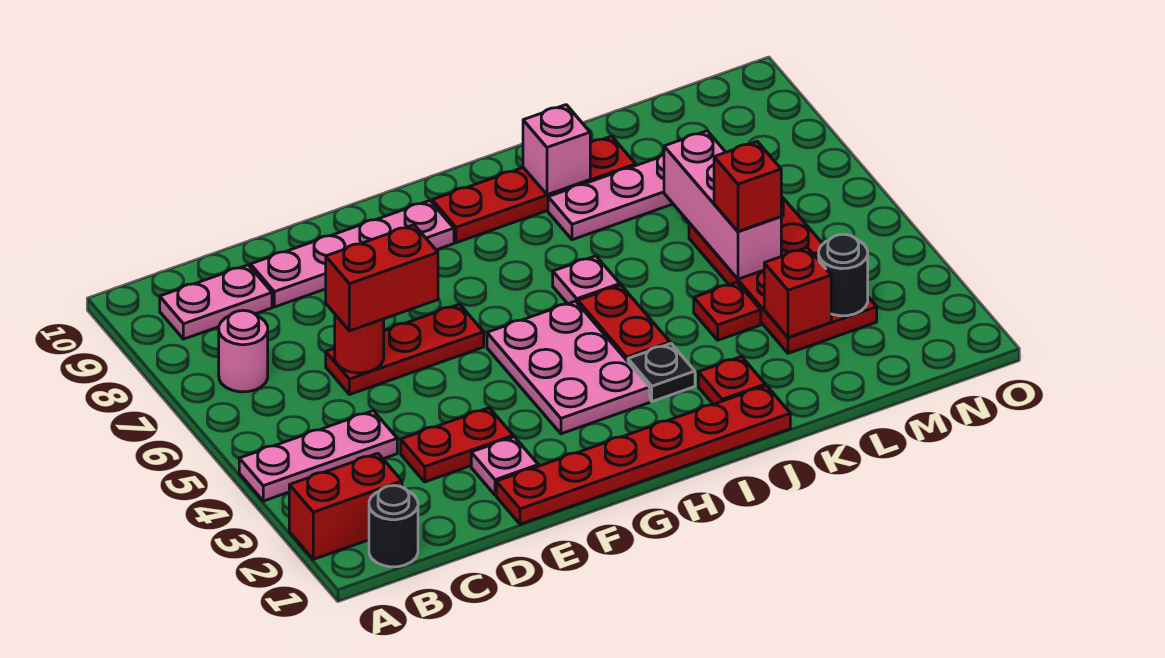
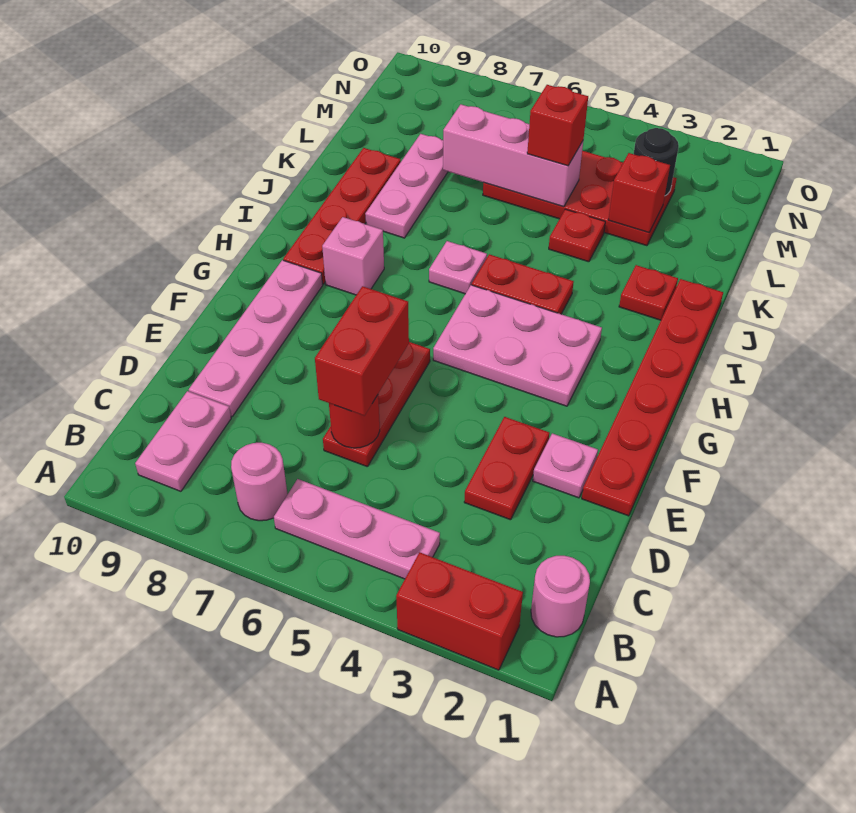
red 1x2 brick [289,453,402,559] -> red 1x2 brick turned to [396,552,523,670]
pink 1x3 plate [239,411,397,501] -> pink 1x3 plate turned to [274,479,440,579]
black 1x1 round brick [369,486,418,567] -> pink 1x1 round brick [531,556,590,637]
black 1x1 plate [628,344,695,402] -> none
pink 1x1 brick [523,105,590,195] -> pink 1x1 brick moved to [322,217,384,295]

